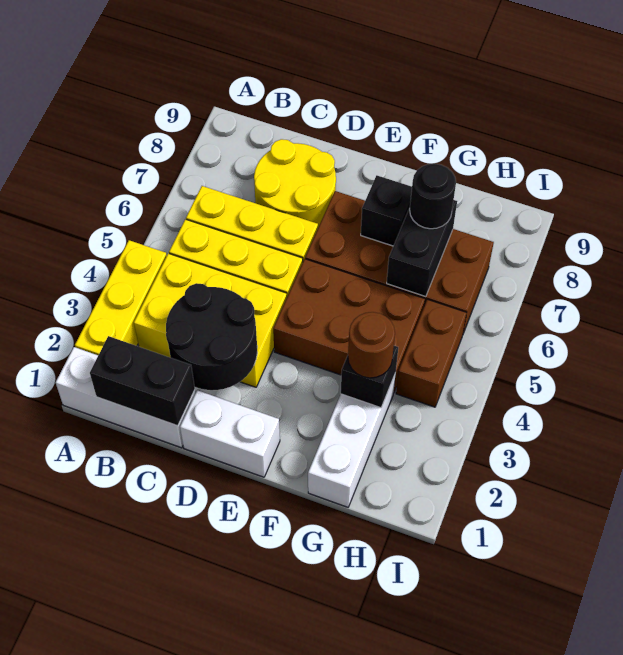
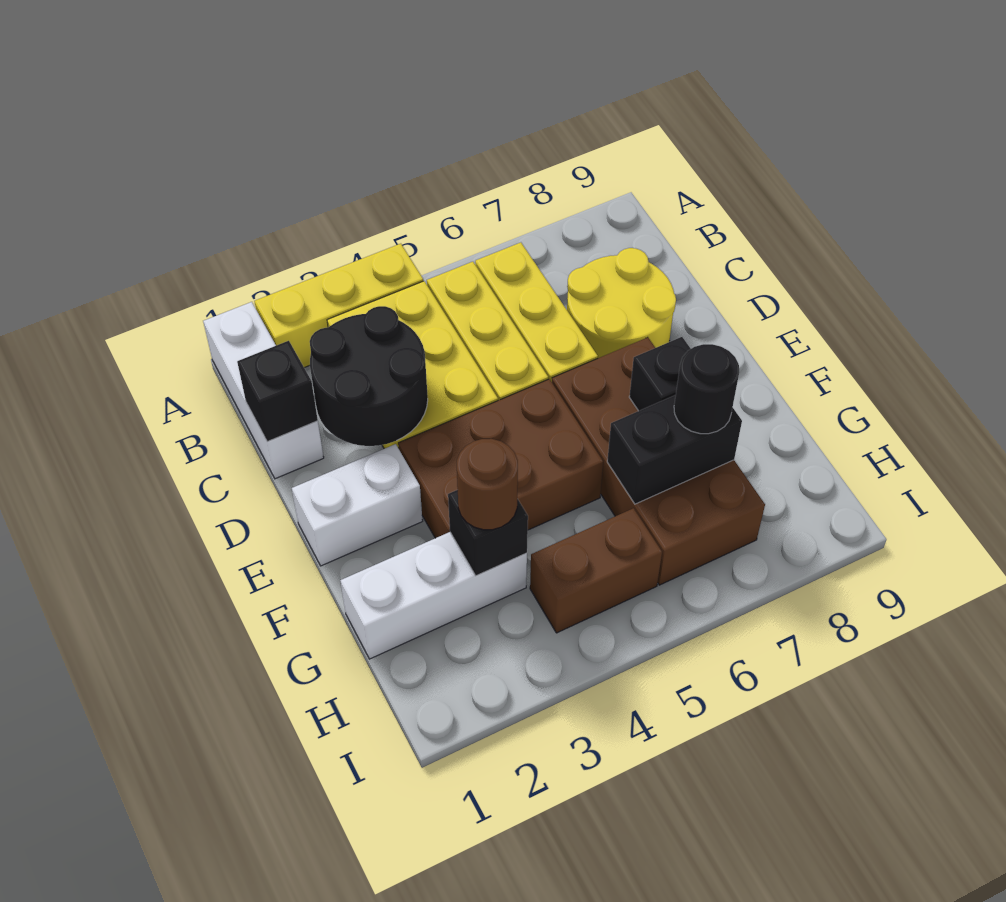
black 1x2 brick [90,336,195,426] -> black 1x1 brick [237,341,318,442]
white 1x2 brick [180,390,280,477] -> white 1x2 brick turned to [292,444,423,566]
brown 2x3 brick [273,259,425,392] -> brown 2x3 brick turned to [398,379,603,538]

